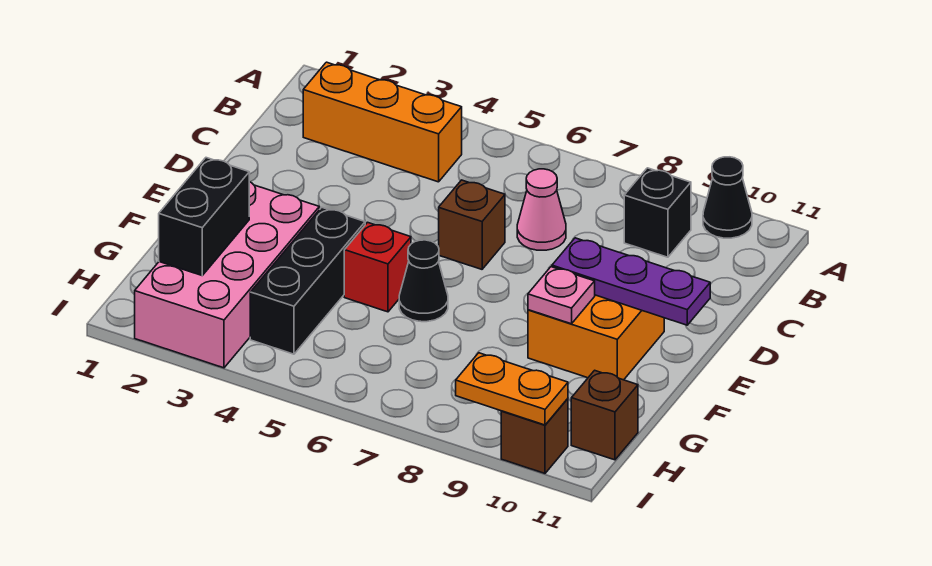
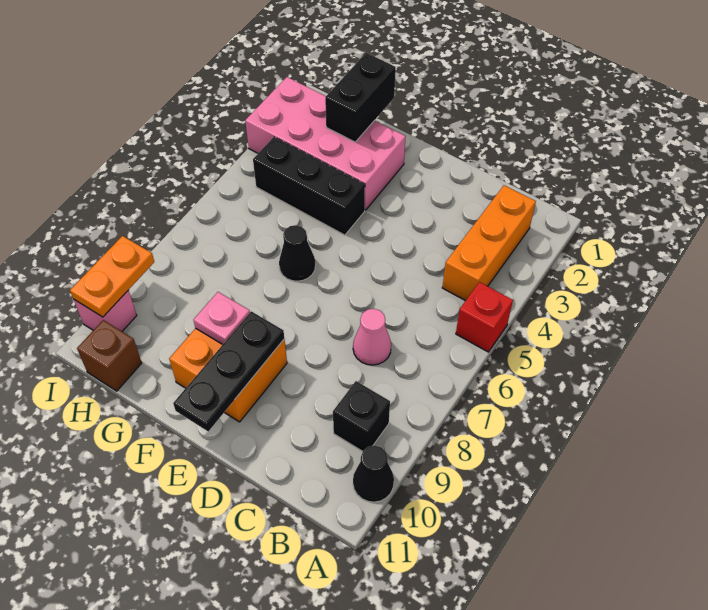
brown 1x1 brick [439,180,505,269] -> none
purple 1x3 plate [552,238,710,325] -> black 1x3 plate [173,311,284,431]
red 1x1 brick [344,222,411,312] -> red 1x1 brick moved to [456,282,513,352]
black 1x2 brick [159,158,249,275] -> black 1x2 brick turned to [325,53,396,142]
brown 1x1 brick [501,399,568,473] -> pink 1x1 brick [74,290,137,331]

